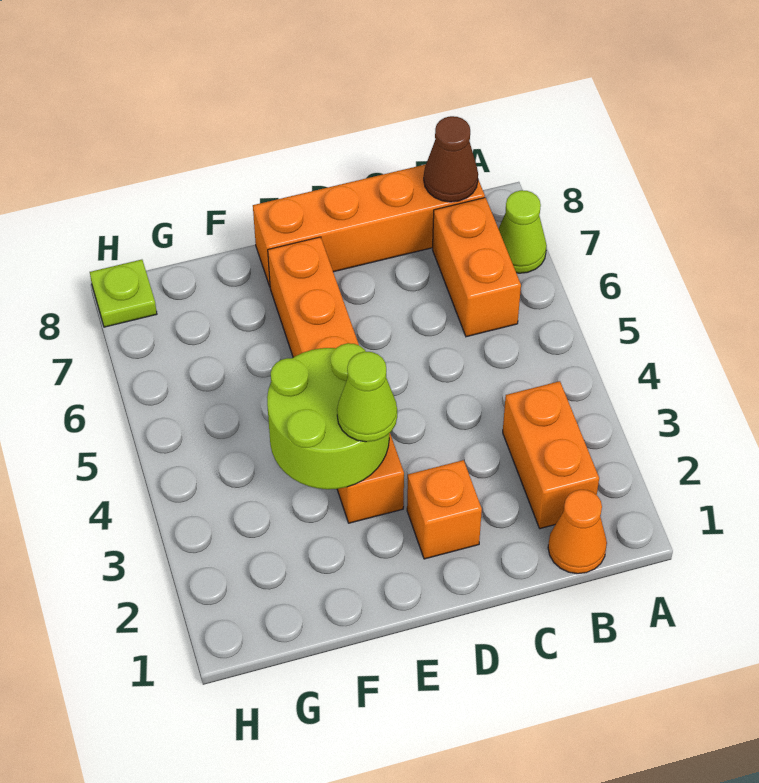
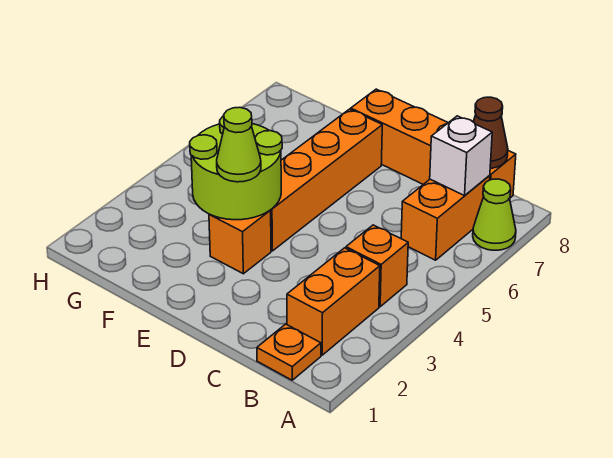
orange 1x1 cone [548,490,607,574] -> orange 1x1 plate [257,324,321,380]
none -> white 1x1 brick [430,116,492,196]
orange 1x1 brick [407,460,482,559] -> orange 1x1 brick moved to [346,225,408,307]
lime 1x1 plate [90,260,157,327] -> none

